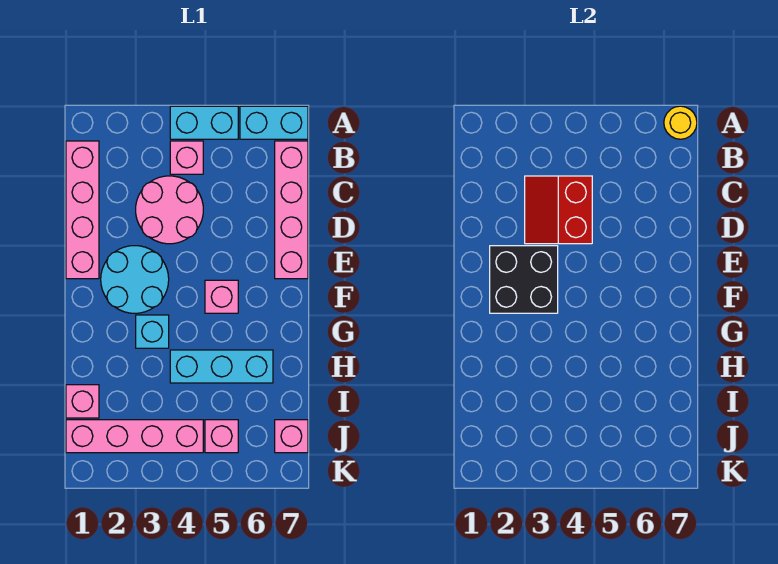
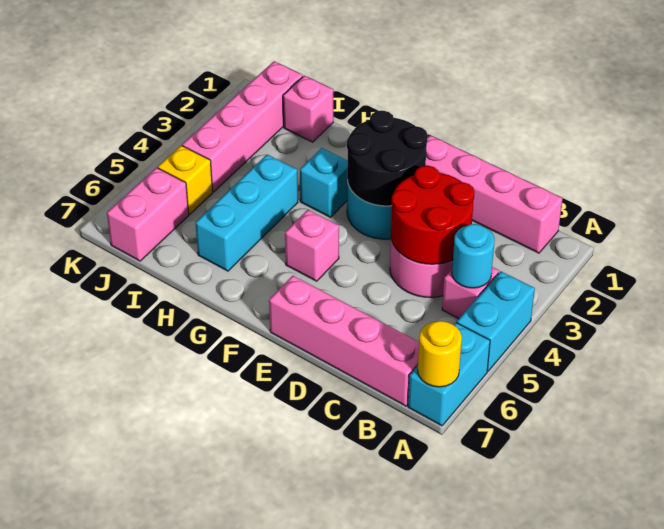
none -> cyan 1x1 round brick [452,224,495,288]
red 2x2 slope [525,176,592,244] -> red 2x2 round brick [391,166,474,264]
black 2x2 brick [490,246,558,313] -> black 2x2 round brick [347,111,428,206]
pink 1x1 brick [205,420,238,453] -> yellow 1x1 brick [158,145,213,214]
pink 1x1 brick [275,420,308,453] -> pink 1x2 brick [107,167,189,261]

